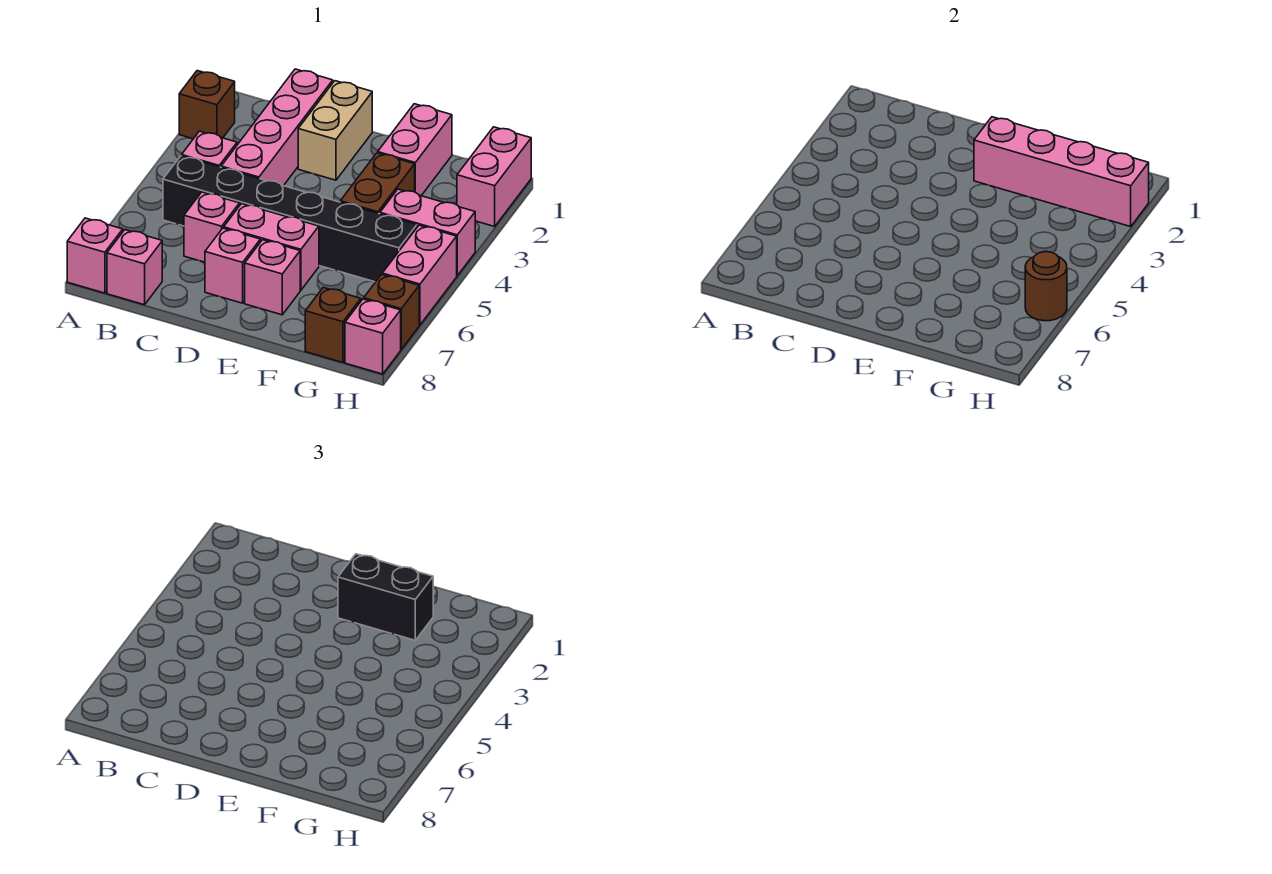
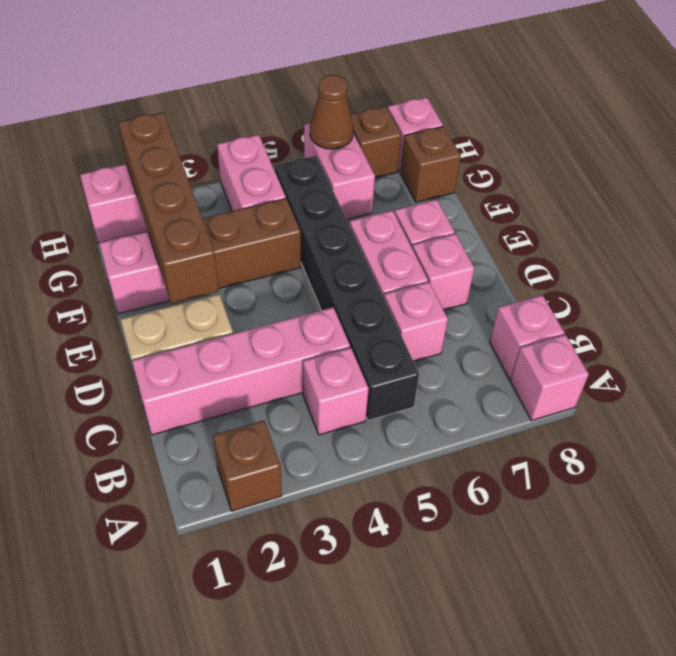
pink 1x4 brick [974,117,1149,227] -> brown 1x4 brick [118,112,219,304]
black 1x2 brick [338,554,433,640] -> none
pink 1x2 brick [382,225,457,325] -> pink 1x2 brick turned to [304,123,375,219]
brown 1x1 round brick [1025,252,1067,321] -> brown 1x1 cone [310,75,353,149]

